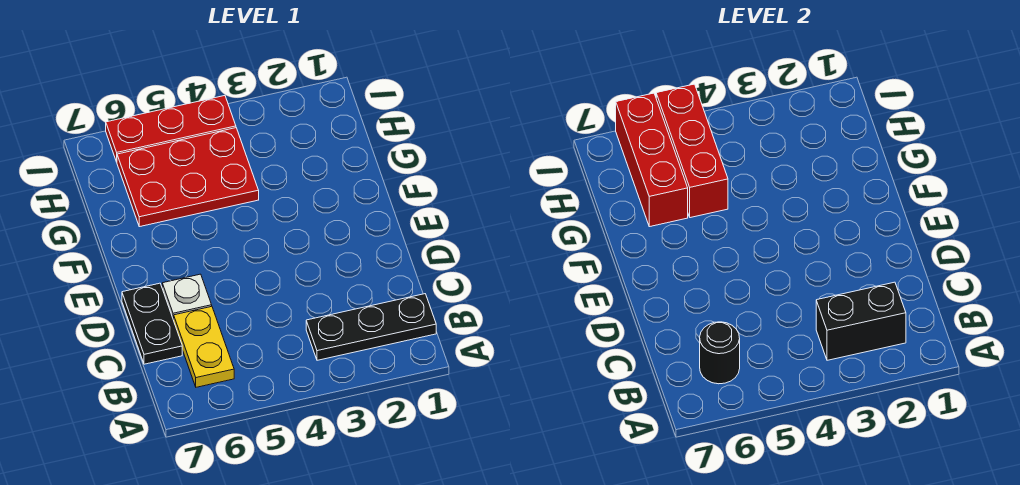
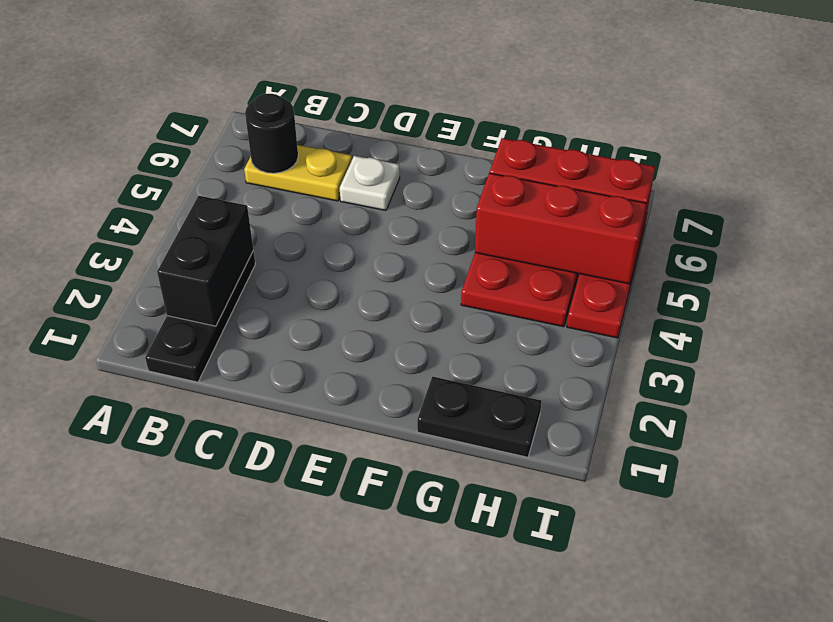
black 1x2 plate [122,283,182,364] -> black 1x2 plate moved to [417,376,542,457]

